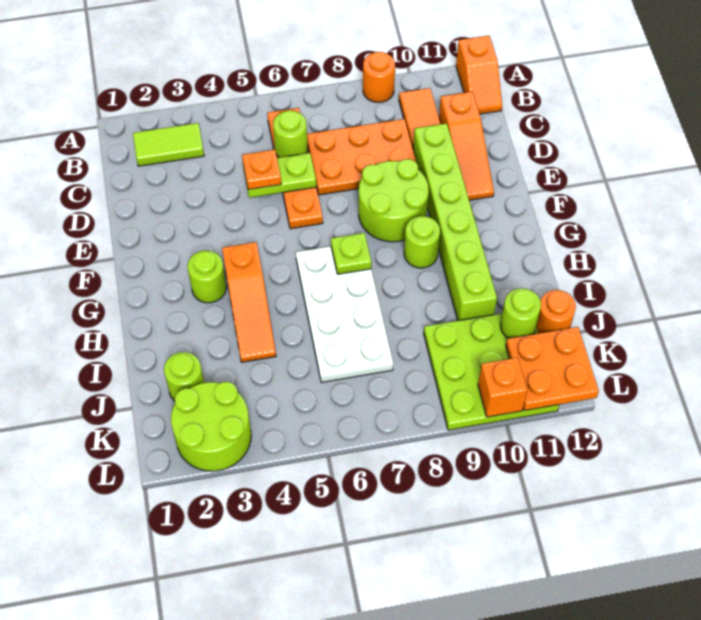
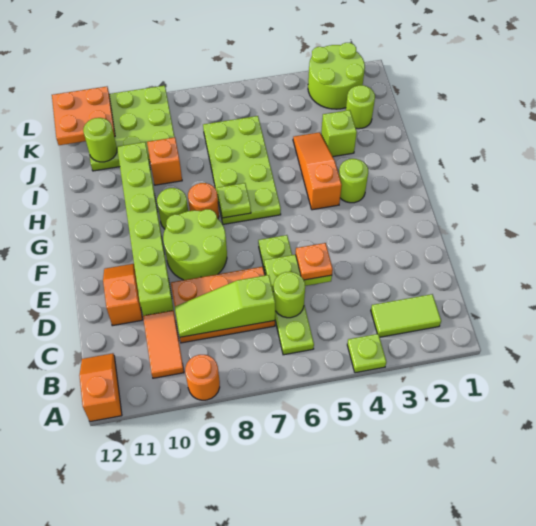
none -> lime 1x1 plate [347,334,386,373]
orange 1x4 plate [267,108,323,229] -> lime 1x4 plate [258,235,314,355]
none -> lime 1x3 slope [175,275,275,337]
orange 1x3 slope [439,92,494,200] -> orange 1x2 slope [103,264,143,326]
white 2x4 plate [296,246,393,383] -> lime 2x4 plate [203,116,281,224]
none -> lime 1x1 brick [321,110,357,157]
orange 1x1 round brick [536,290,576,333] -> orange 1x1 round brick moved to [188,183,219,218]
orange 1x1 brick [478,358,527,417] -> orange 1x1 brick moved to [147,137,182,185]

